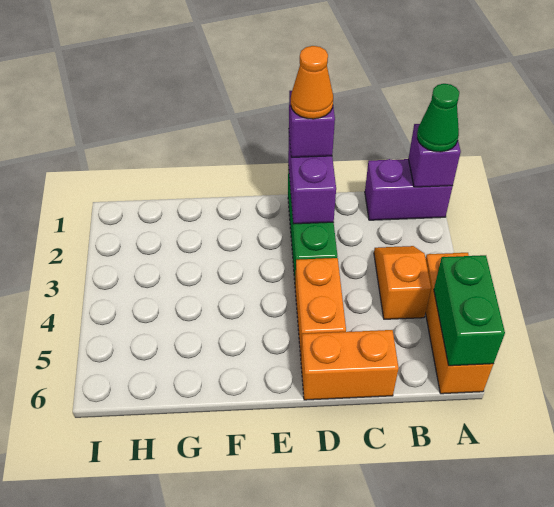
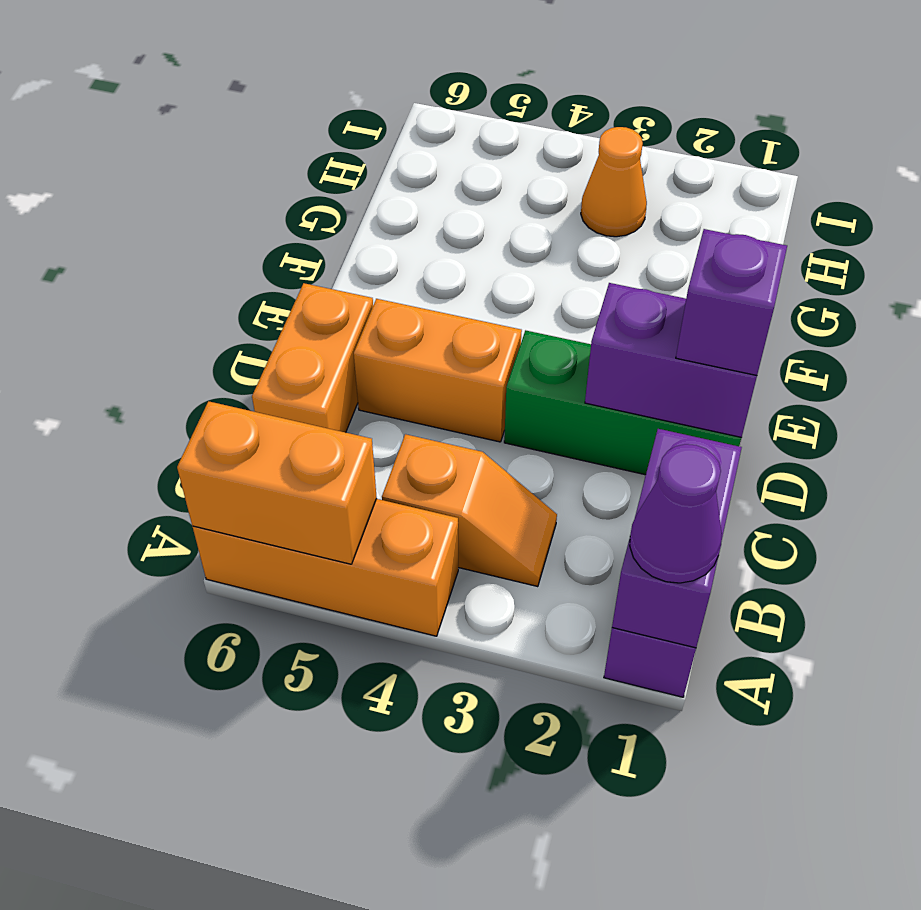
purple 1x1 brick [408,124,461,187] -> purple 1x2 brick [612,429,742,648]
green 1x1 cone [417,84,459,152] -> purple 1x1 cone [630,444,722,583]
green 1x2 brick [434,255,505,366] -> orange 1x2 brick [177,401,377,564]
orange 1x1 cone [291,46,333,119] -> orange 1x1 cone moved to [581,127,647,237]

